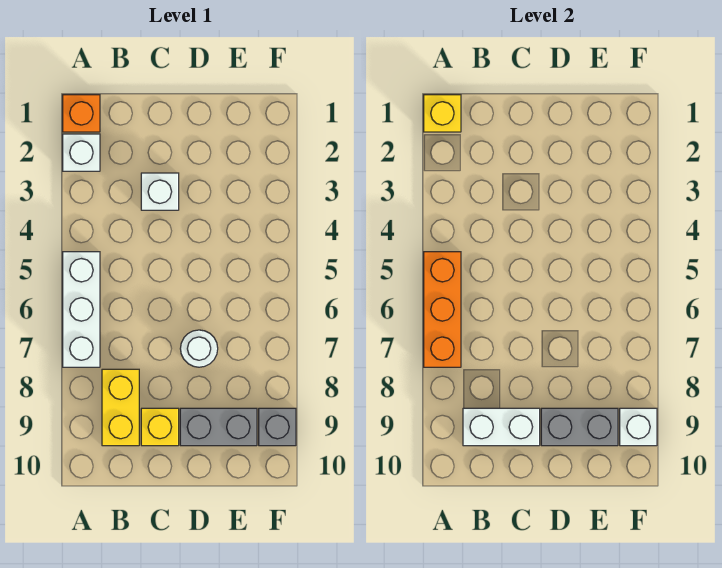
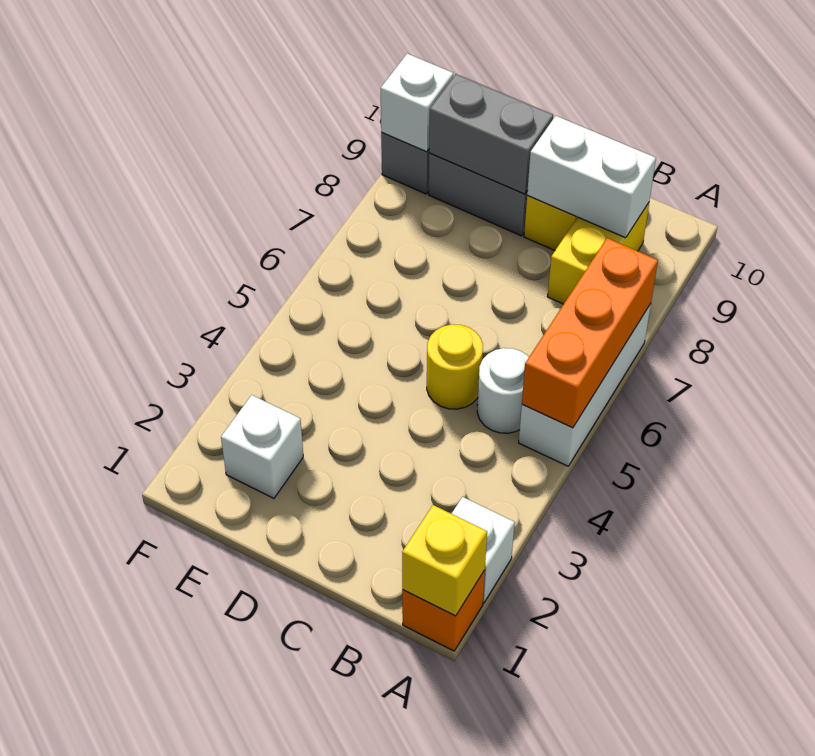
white 1x1 brick [141,173,179,210] -> white 1x1 brick moved to [221,395,303,498]
none -> yellow 1x1 round brick [427,324,483,409]
white 1x1 round brick [180,330,218,367] -> white 1x1 round brick moved to [477,348,529,433]

